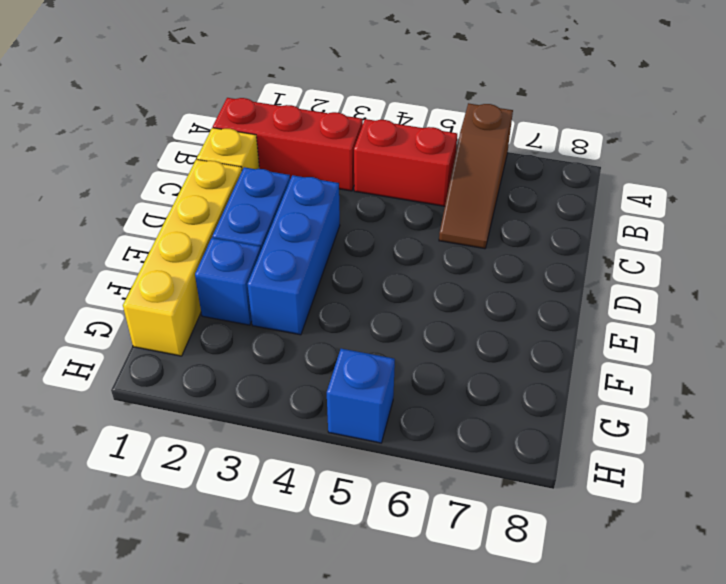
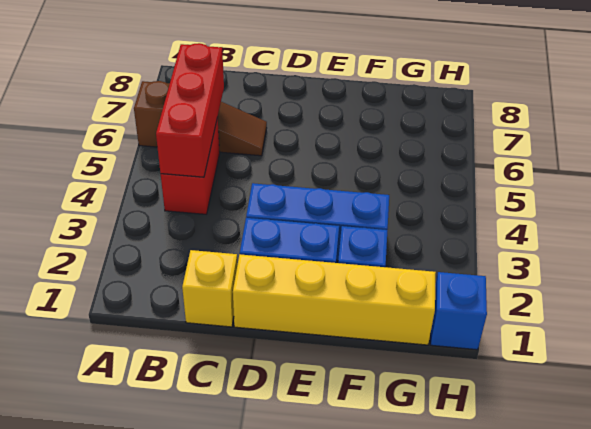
red 1x3 brick [213,98,363,191] -> red 1x3 brick moved to [156,43,224,177]
blue 1x1 brick [327,349,395,443] -> blue 1x1 brick moved to [431,272,487,350]

